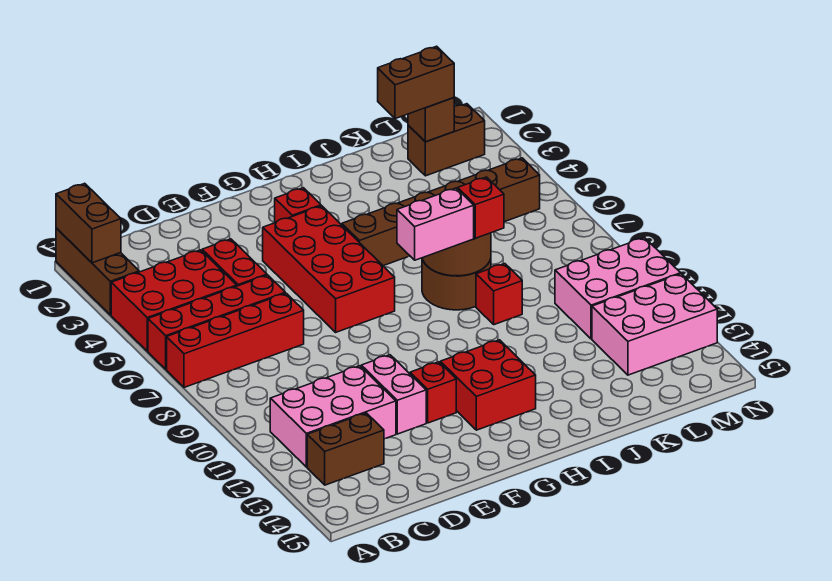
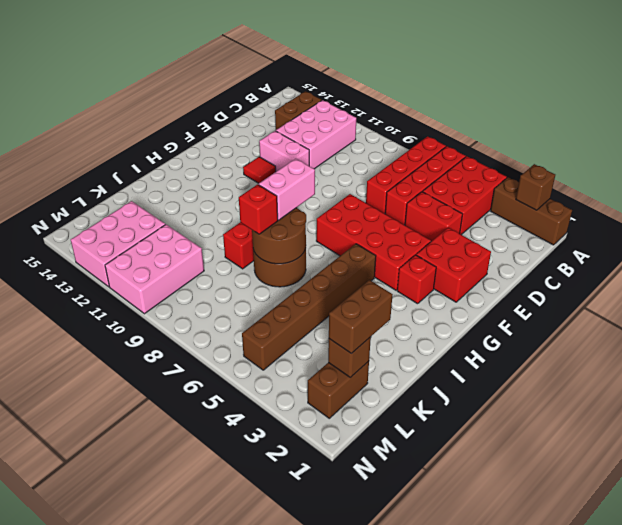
brown 1x2 brick [56,183,121,263] -> brown 1x1 brick [516,164,555,210]
red 1x1 brick [410,362,456,423] -> red 1x1 tile [243,157,276,183]
red 2x2 brick [440,340,536,430] -> red 2x2 brick moved to [416,228,491,302]

